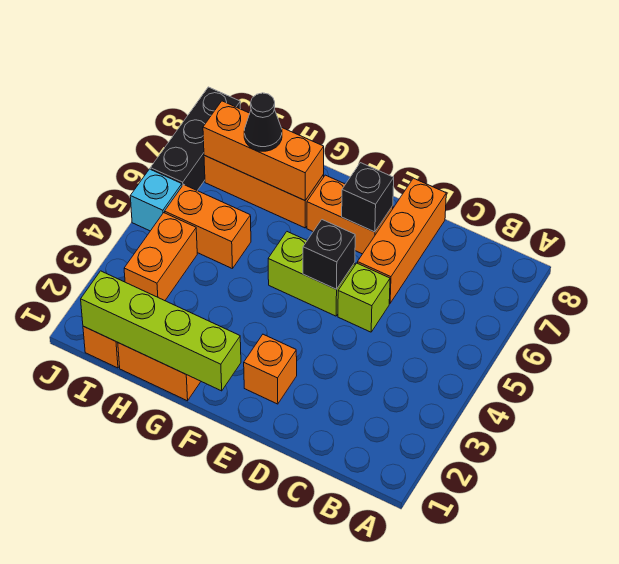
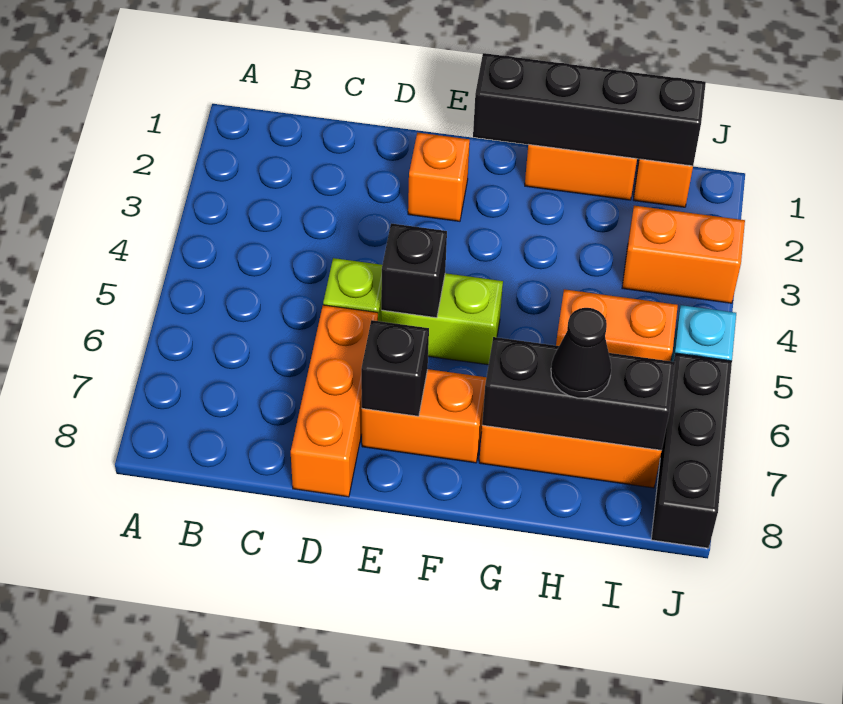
lime 1x4 brick [81,271,241,391] -> black 1x4 brick [473,53,706,166]
orange 1x3 brick [203,101,324,200] -> black 1x3 brick [482,337,675,450]
orange 1x2 brick [124,213,197,301] -> orange 1x2 brick turned to [622,206,745,303]

